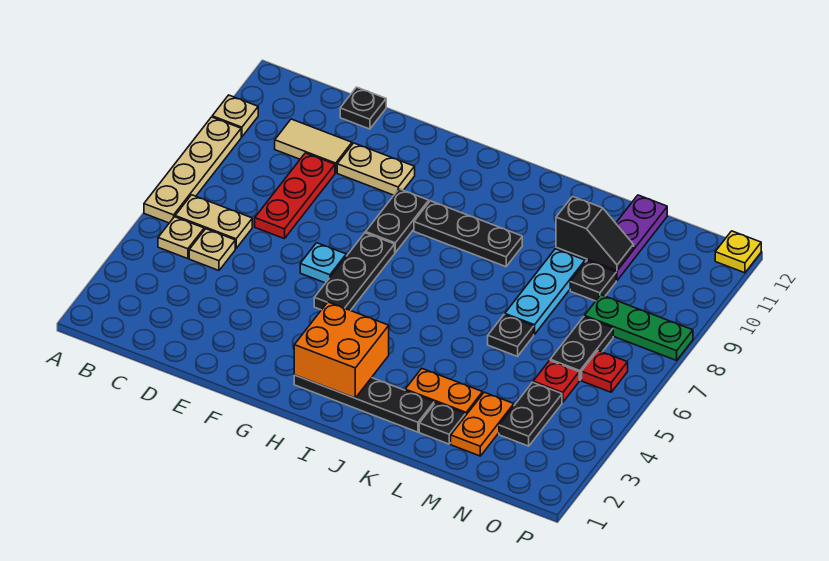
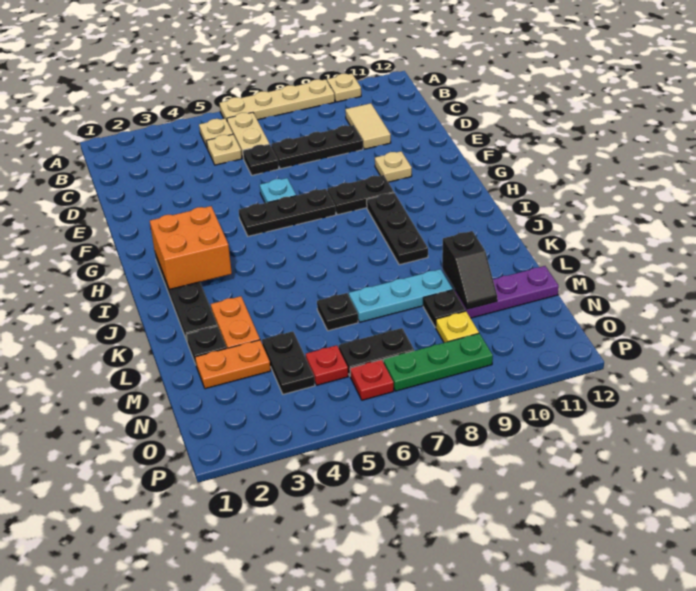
red 1x3 plate [255,153,335,239] -> black 1x3 plate [271,125,363,169]
black 1x1 plate [340,87,386,129] -> black 1x1 plate moved to [243,144,279,175]
tan 1x2 plate [337,143,415,195] -> tan 1x1 plate [375,151,412,182]
black 1x2 plate [499,382,562,446] -> black 1x2 plate turned to [262,331,315,394]
green 1x3 plate [584,295,693,360] -> green 1x3 plate turned to [383,333,493,391]
yellow 1x1 plate [715,231,761,273] -> yellow 1x1 plate moved to [436,311,479,343]

